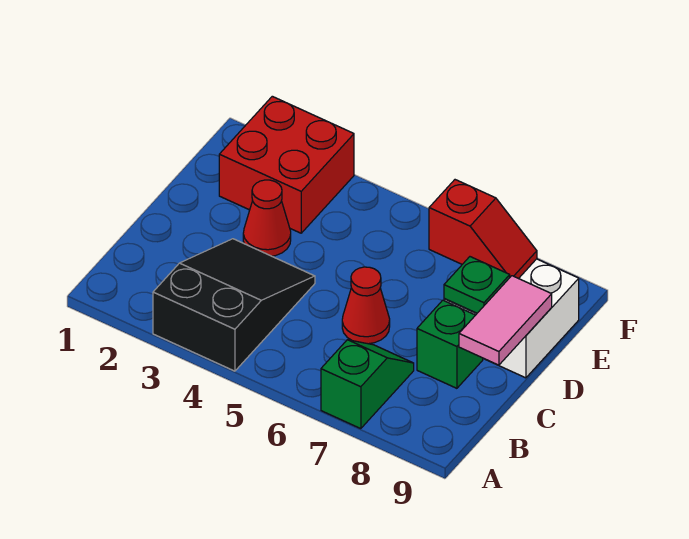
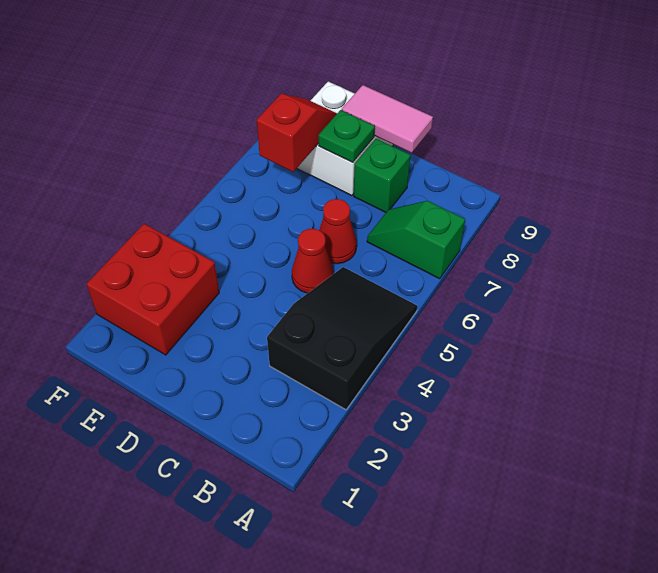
black 2x3 slope [153,239,315,371] -> black 2x3 slope turned to [267,267,417,410]
red 1x1 cone [243,180,291,256] -> red 1x1 cone moved to [292,229,333,293]

